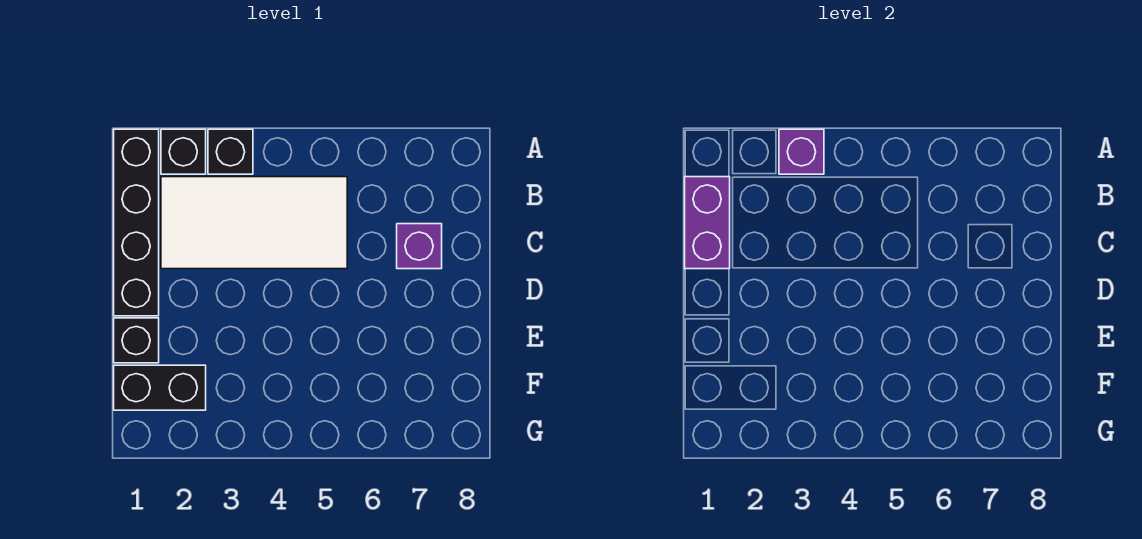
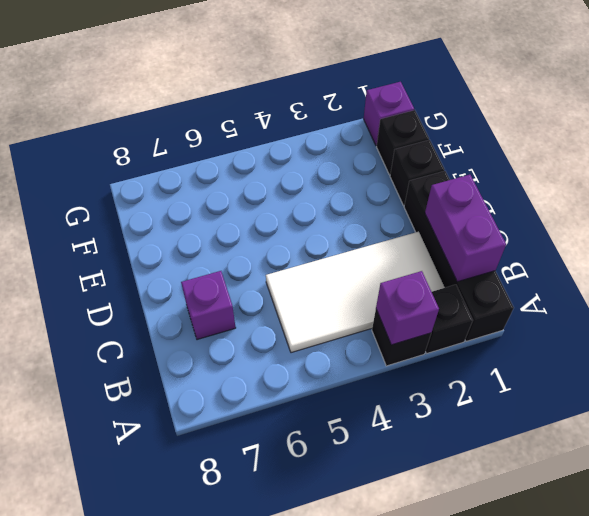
black 1x2 brick [114,365,206,410] -> black 1x1 brick [377,110,429,175]
none -> purple 1x1 brick [364,82,414,146]

